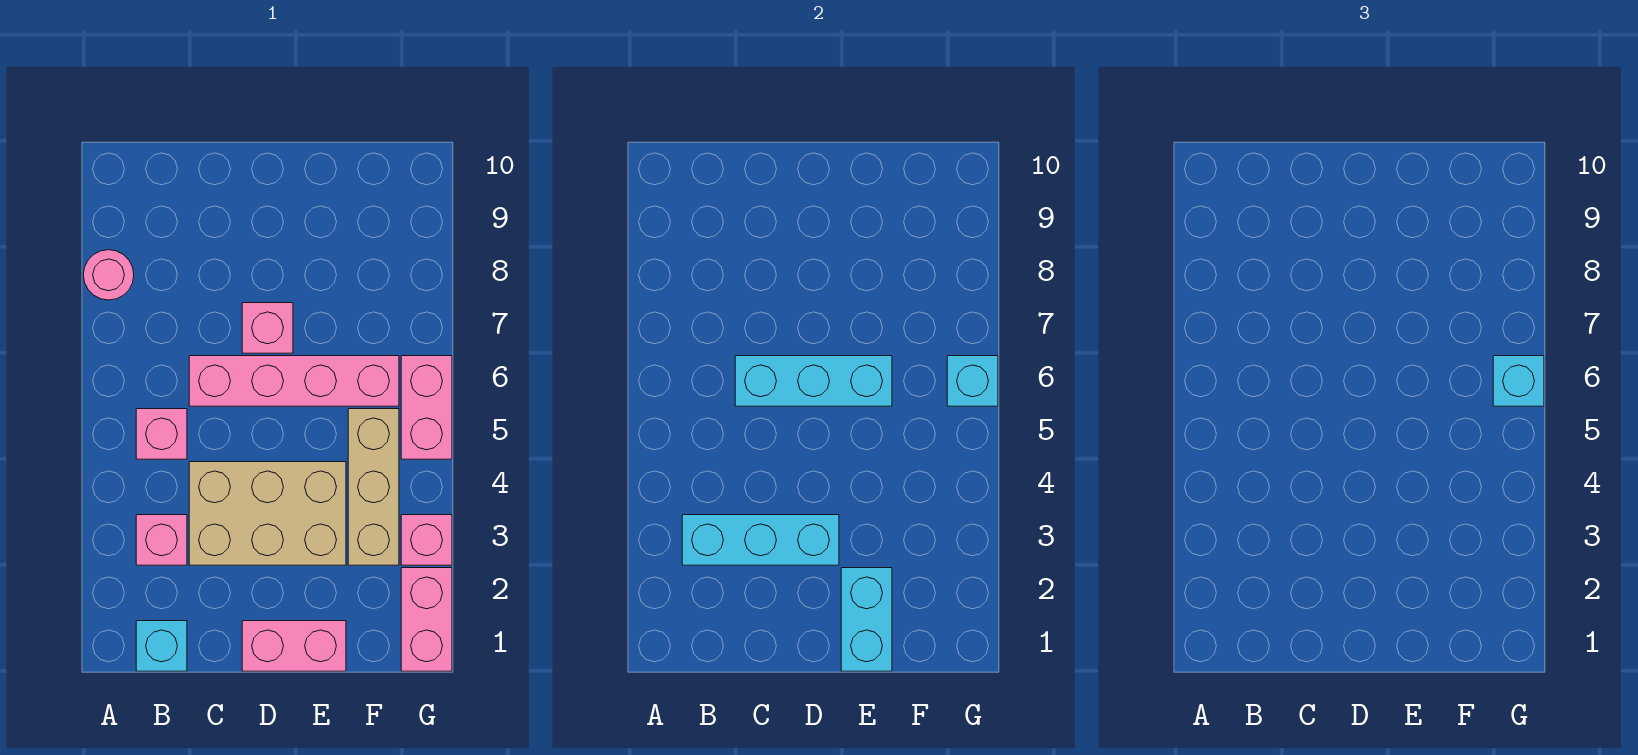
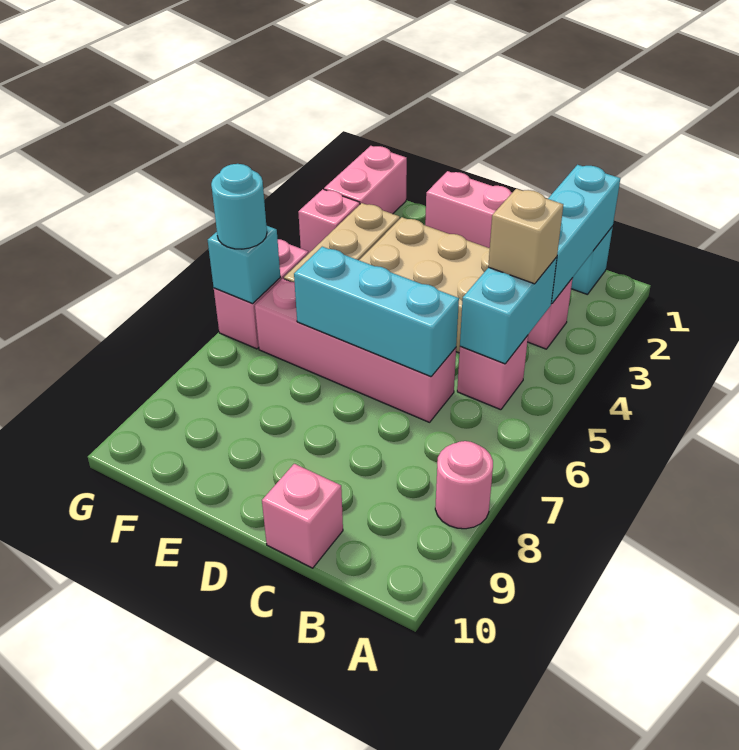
cyan 1x3 brick [682,515,839,565] -> cyan 1x3 brick turned to [548,165,620,304]
none -> tan 1x1 brick [488,189,563,284]
pink 1x1 brick [242,303,293,353] -> pink 1x1 brick moved to [262,464,343,568]
cyan 1x2 brick [841,568,892,671] -> cyan 1x2 brick moved to [460,257,557,364]
cyan 1x1 brick [1493,356,1544,406] -> cyan 1x1 round brick [211,164,267,249]

